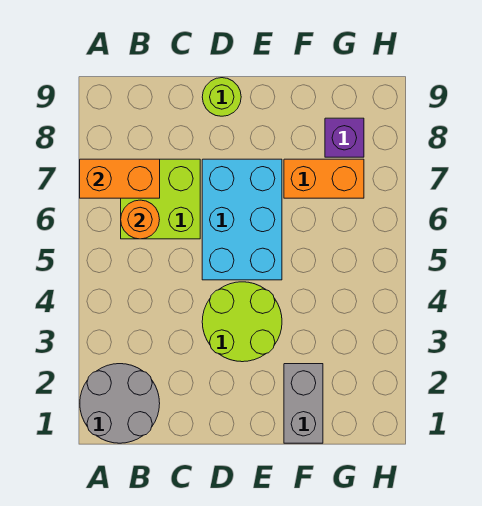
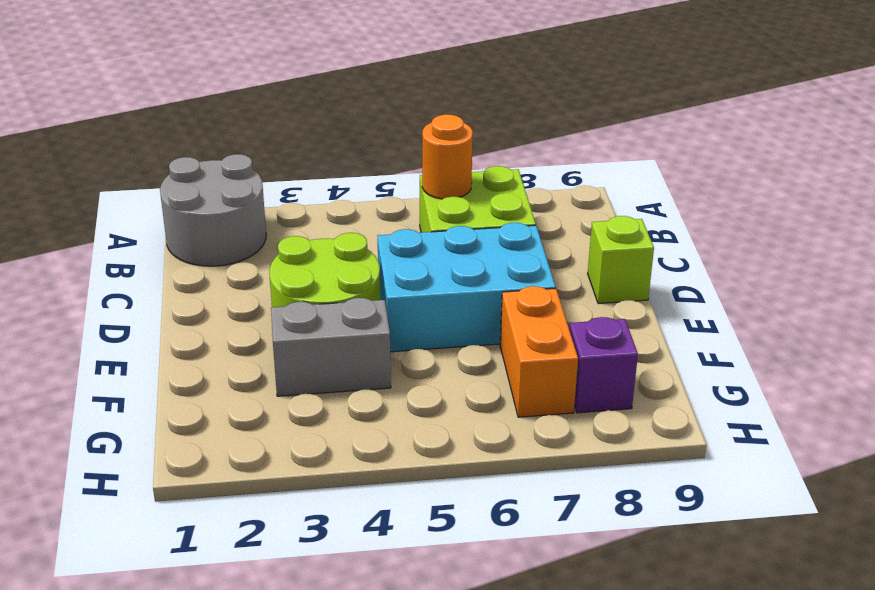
orange 1x2 brick [80,159,160,198] -> none
lime 1x1 round brick [202,78,241,116] -> lime 1x1 brick [588,216,654,304]
grey 1x2 brick [284,364,323,443] -> grey 1x2 brick moved to [271,298,391,396]

